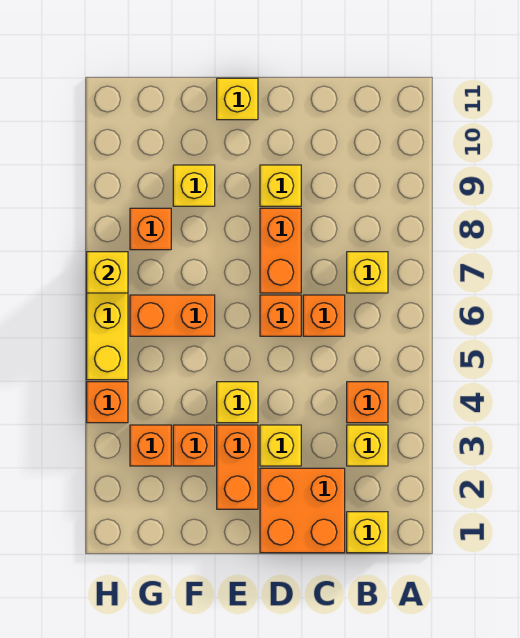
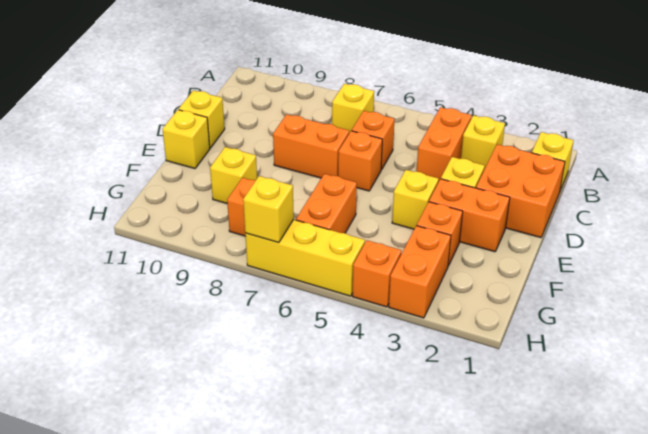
orange 1x1 brick [347,382,388,423] -> orange 1x2 brick [417,107,472,182]
yellow 1x1 brick [260,165,301,206] -> yellow 1x1 brick moved to [179,90,225,148]
orange 1x1 brick [130,425,171,466] -> orange 1x2 brick [389,226,451,318]

